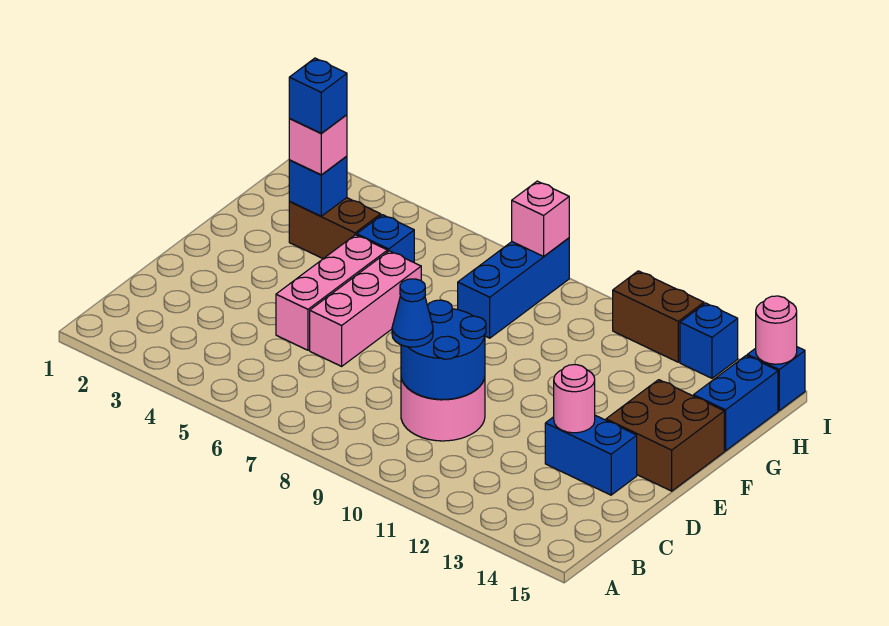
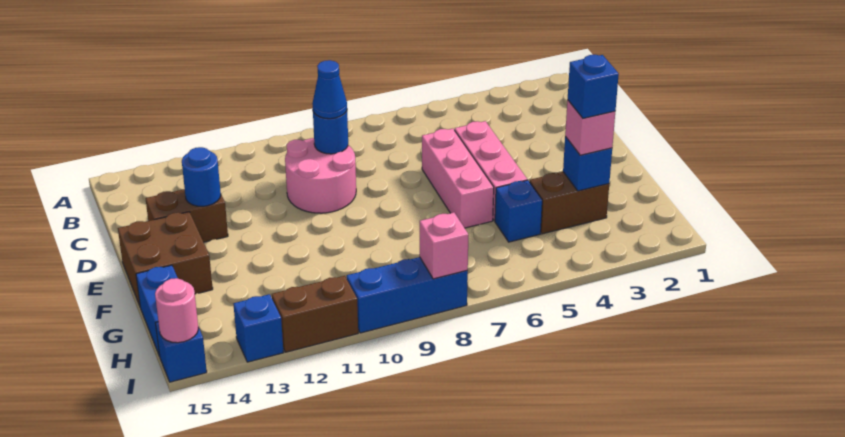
blue 2x2 round brick [401,300,486,399] -> blue 1x1 round brick [313,111,348,154]
blue 1x2 brick [545,415,637,495] -> brown 1x2 brick [145,189,228,242]
pink 1x1 round brick [554,365,595,433] -> blue 1x1 round brick [182,147,221,206]
blue 1x3 brick [458,238,569,338] -> blue 1x3 brick turned to [347,257,468,333]

